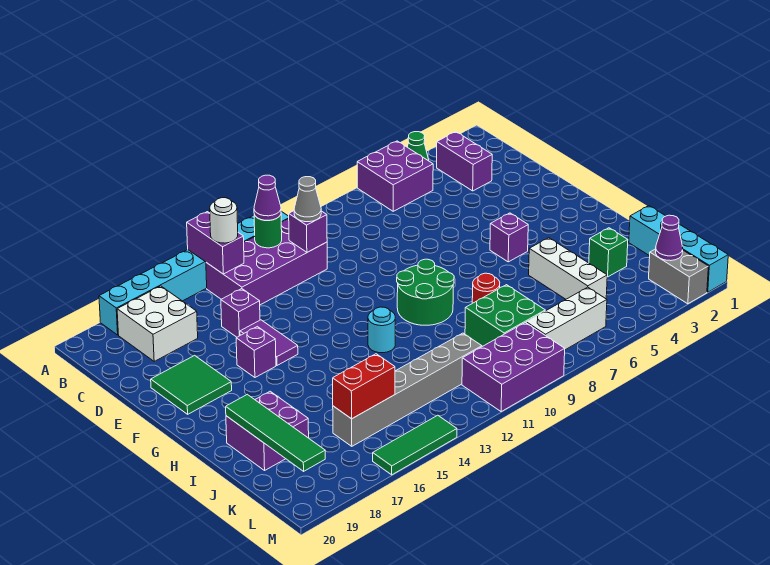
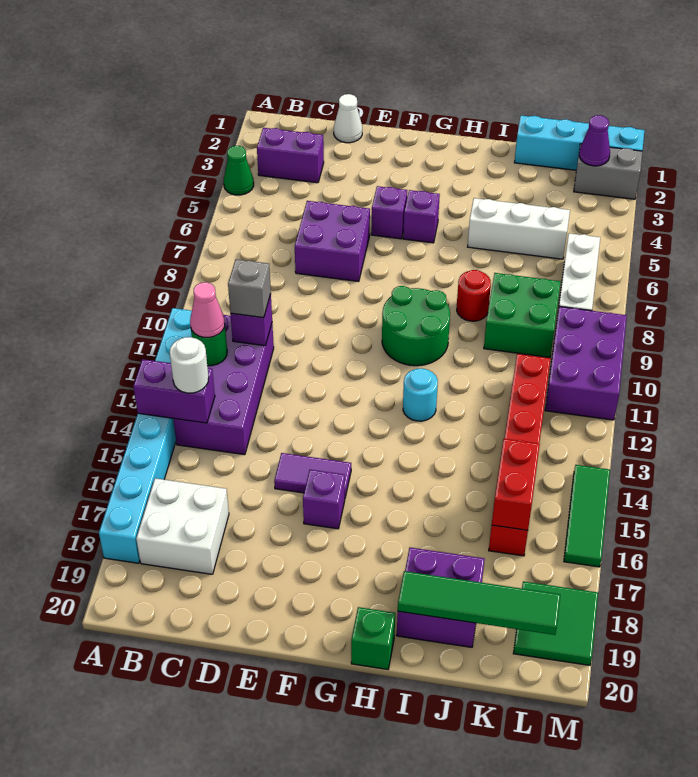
purple 2x2 brick [357,141,433,211] -> purple 2x2 brick moved to [295,201,370,282]
purple 1x1 cone [254,175,281,220] -> pink 1x1 cone [190,282,225,337]
grey 1x1 cone [294,177,321,222] -> grey 1x1 brick [228,259,271,318]
none -> white 1x1 cone [334,94,362,143]
purple 1x1 brick [221,289,260,337] -> purple 1x1 brick moved to [371,186,407,239]
green 2x2 tile [151,355,232,414] -> green 2x2 tile moved to [513,581,598,665]
green 1x1 brick [589,228,628,277] -> green 1x1 brick moved to [351,607,395,669]
grey 1x6 brick [333,333,482,446] -> red 1x6 brick [489,354,550,556]

